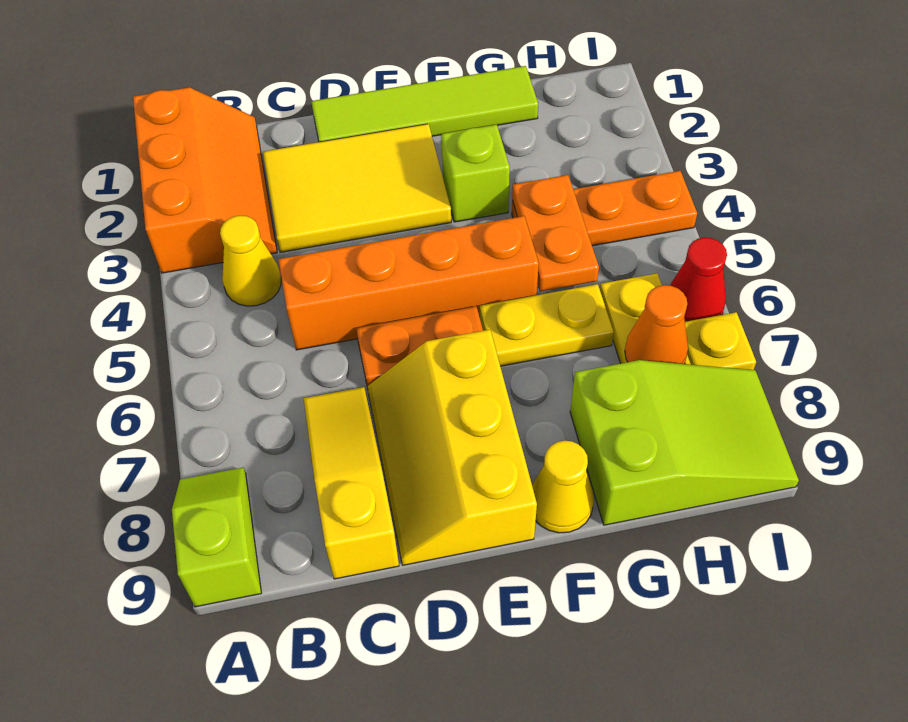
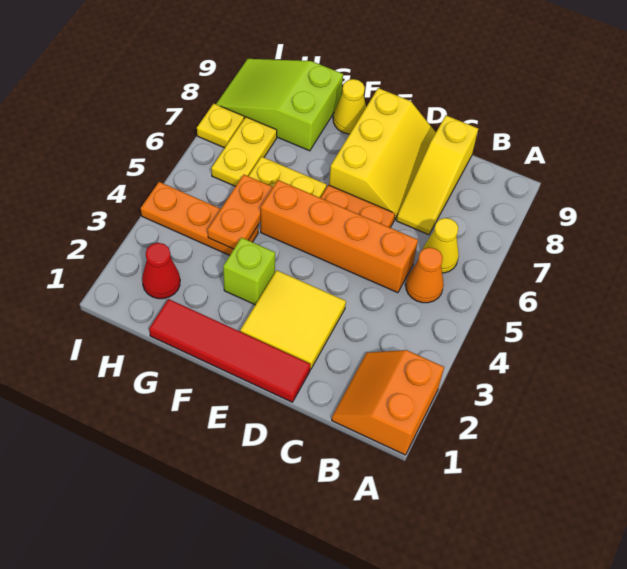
orange 2x3 slope [133,87,277,273] -> orange 2x2 slope [332,350,444,455]
lime 1x2 slope [172,468,261,607] -> none
yellow 1x1 cone [220,215,281,306] -> yellow 1x1 cone moved to [423,218,459,273]
yellow 2x3 tile [263,124,451,252] -> yellow 2x2 tile [240,270,346,370]
lime 1x4 tile [311,66,538,142] -> red 1x4 tile [149,299,311,402]
orange 1x1 cone [625,285,688,364] -> orange 1x1 cone moved to [406,247,444,303]
red 1x1 cone [670,237,727,322] -> red 1x1 cone moved to [142,243,180,299]

